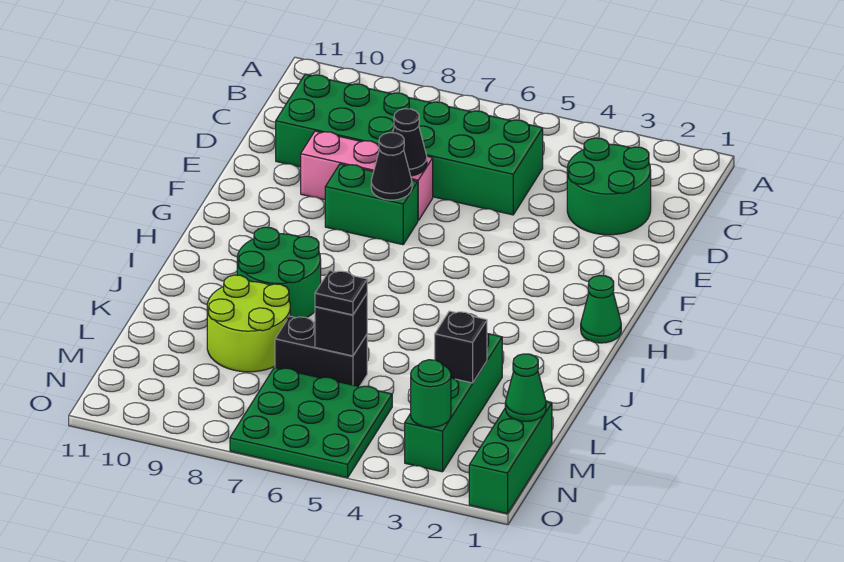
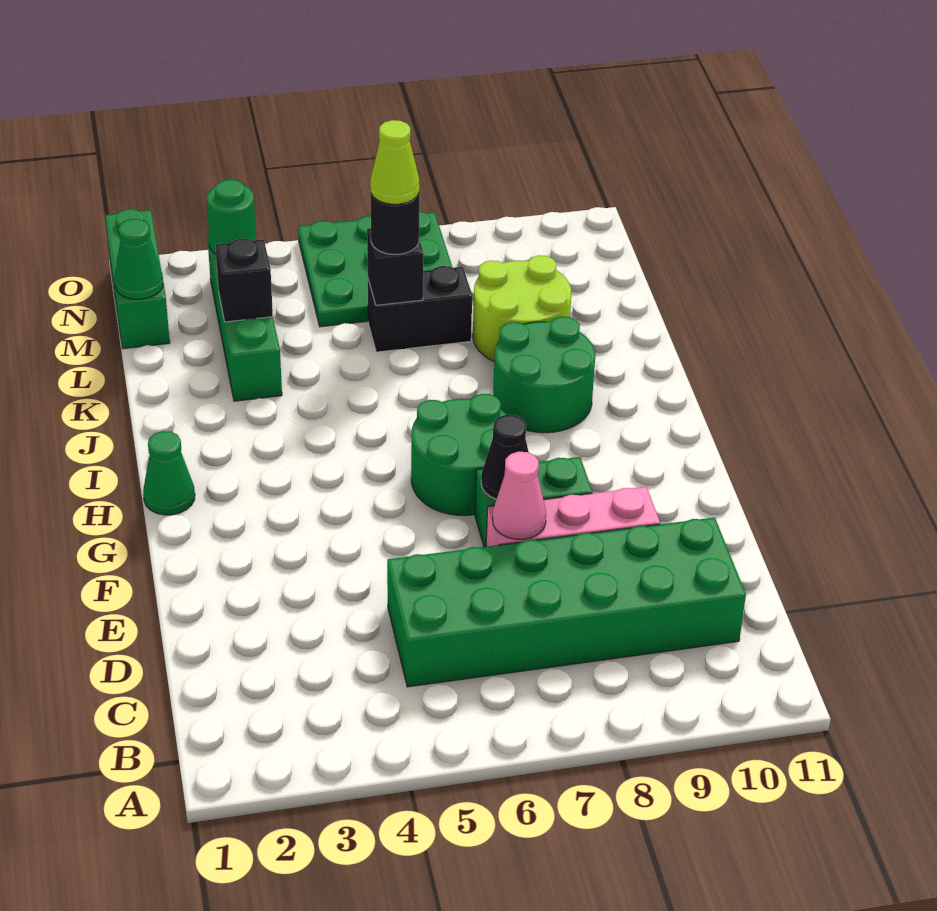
green 2x2 round brick [567,138,651,235] -> green 2x2 round brick moved to [411,394,507,516]
black 1x1 cone [393,109,427,176] -> pink 1x1 cone [493,452,546,539]
black 1x1 plate [315,271,367,315] -> black 1x1 round brick [371,194,419,254]
none -> lime 1x1 cone [370,120,419,204]

